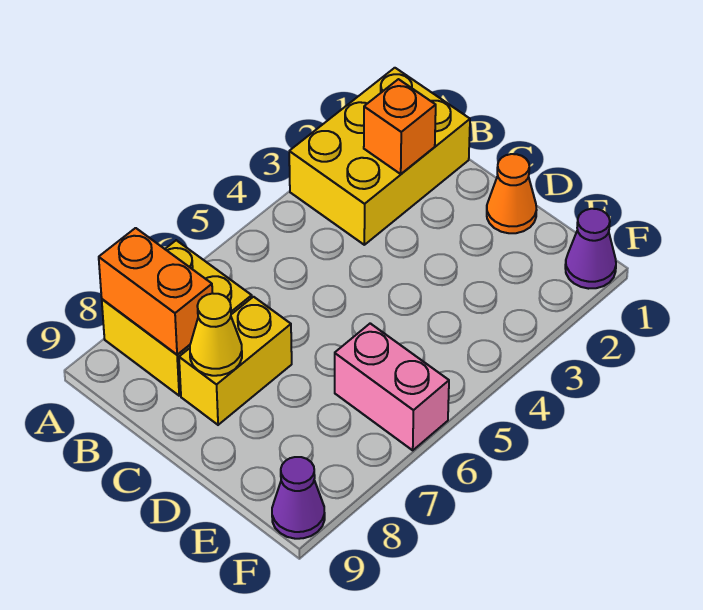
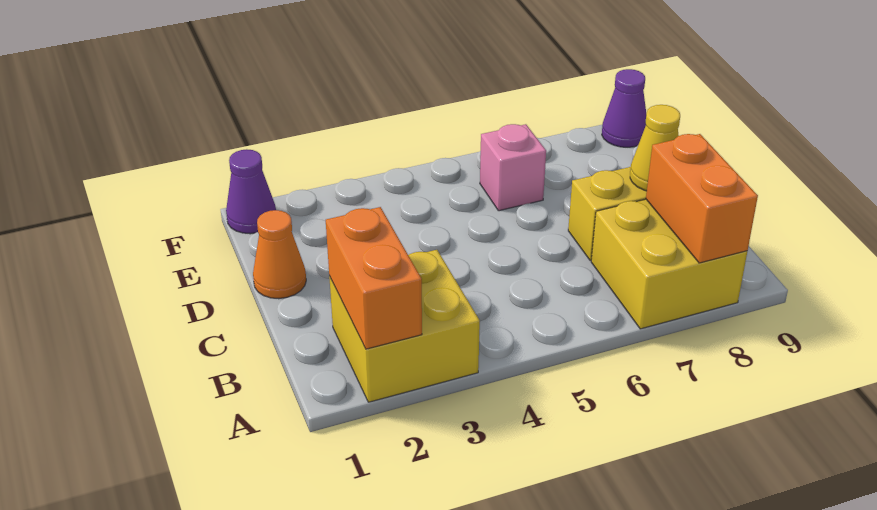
yellow 2x3 brick [289,68,470,245] -> yellow 2x2 brick [329,250,480,402]
orange 1x1 brick [364,79,436,174] -> orange 1x2 brick [326,207,422,349]
pink 1x2 brick [335,323,449,450] -> pink 1x1 brick [480,124,546,211]

